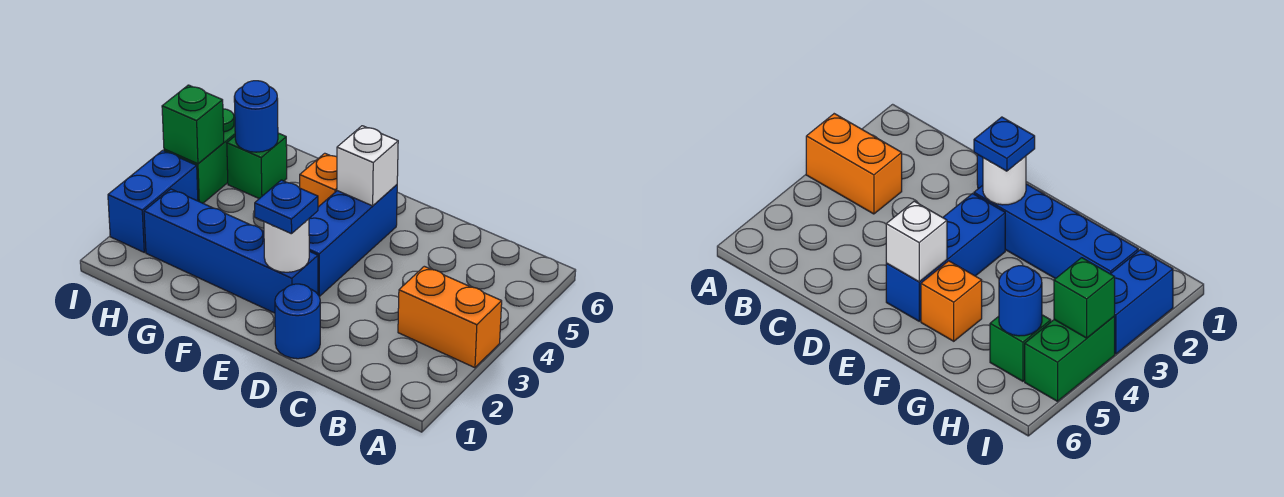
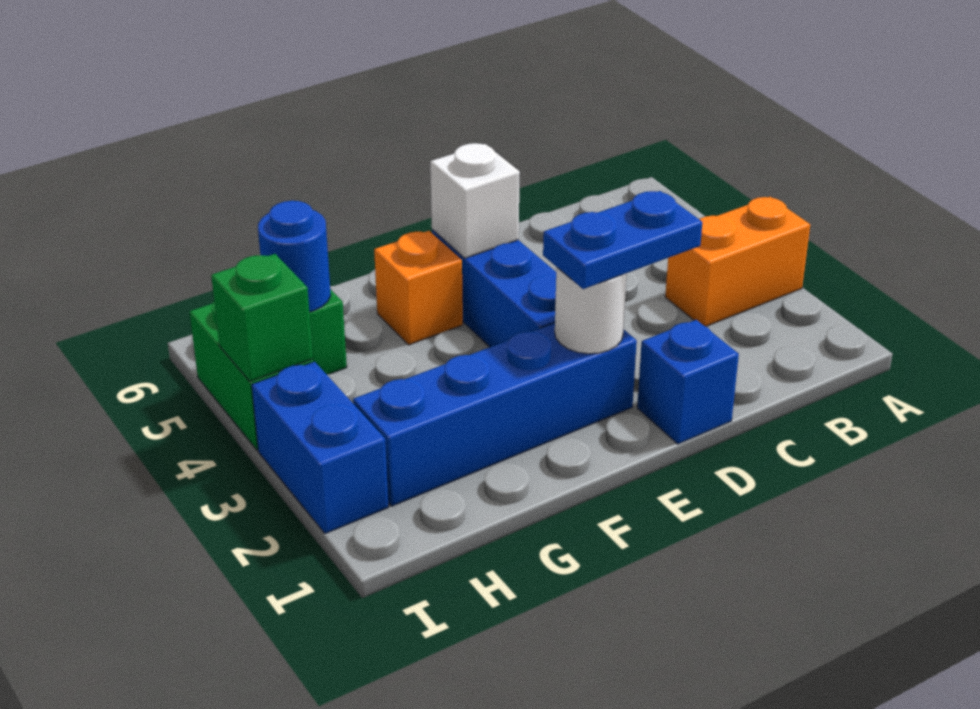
blue 1x1 round brick [275,284,320,359] -> blue 1x1 brick [637,320,739,444]
blue 1x1 plate [255,180,318,234] -> blue 1x2 plate [543,191,702,289]

